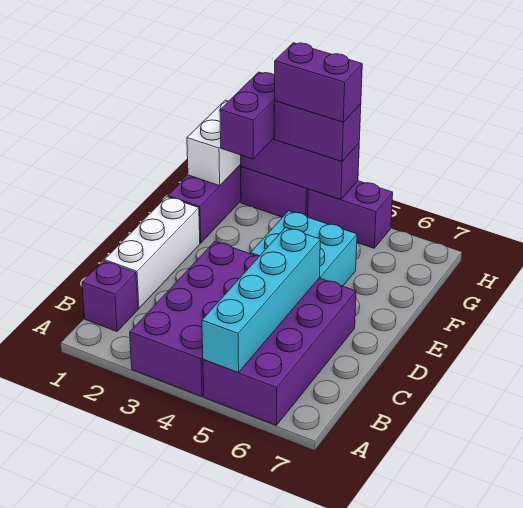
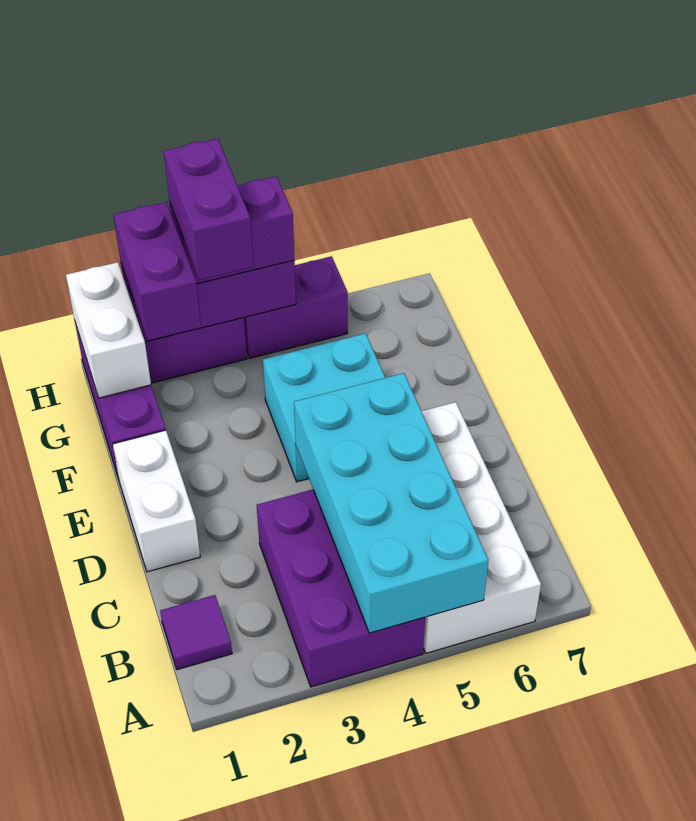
purple 2x4 brick [130,241,259,397] -> purple 2x3 brick [257,490,425,687]
purple 2x4 brick [203,278,356,425] -> white 2x4 brick [422,402,541,653]
cyan 1x4 brick [202,227,320,373] -> cyan 2x4 brick [294,373,488,633]
purple 1x1 brick [82,261,138,331] -> purple 1x1 tile [160,595,232,670]
white 1x3 brick [104,197,200,309] -> white 1x2 brick [113,430,200,572]
purple 1x2 brick [275,43,362,122] -> purple 1x2 brick turned to [164,139,254,280]

